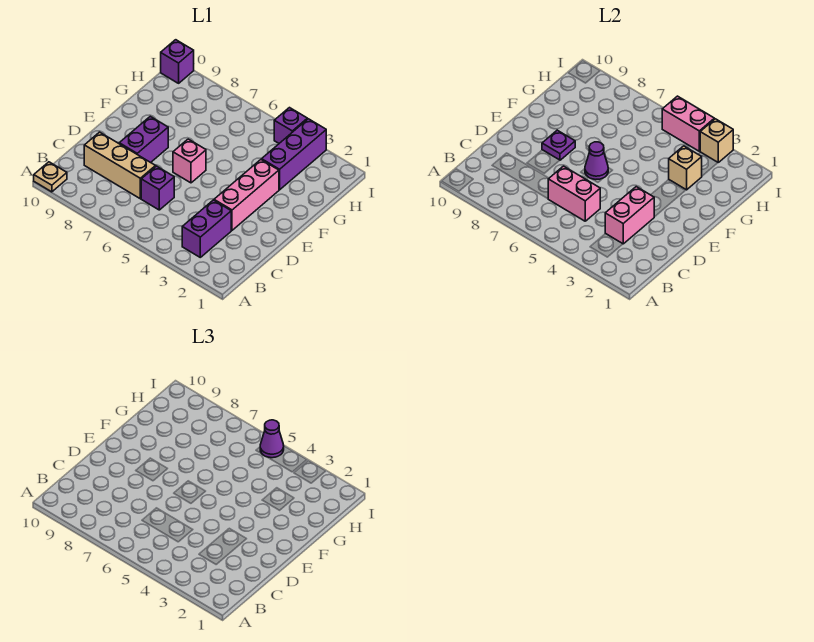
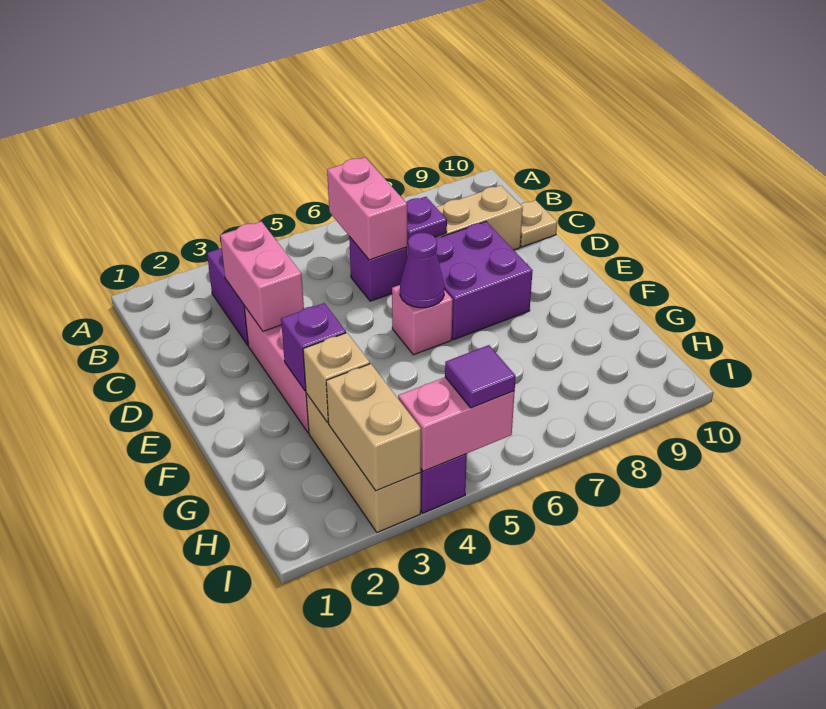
tan 1x1 plate [34,162,67,192] -> tan 1x1 plate moved to [520,200,557,247]
pink 1x2 brick [548,166,600,221] -> pink 1x2 brick turned to [327,157,407,260]
purple 1x2 brick [119,116,168,163] -> purple 2x2 brick [436,222,533,339]
purple 1x1 plate [542,130,575,160] -> purple 1x1 plate moved to [406,197,447,244]
purple 1x3 brick [262,119,326,190] -> tan 1x3 brick [306,394,421,532]
tan 1x1 brick [700,119,733,162] -> tan 1x2 brick [326,364,421,491]
purple 1x1 cone [260,420,284,458] -> purple 1x1 tile [445,345,516,408]
purple 1x1 brick [161,40,194,83] -> purple 1x1 brick moved to [281,303,346,391]

